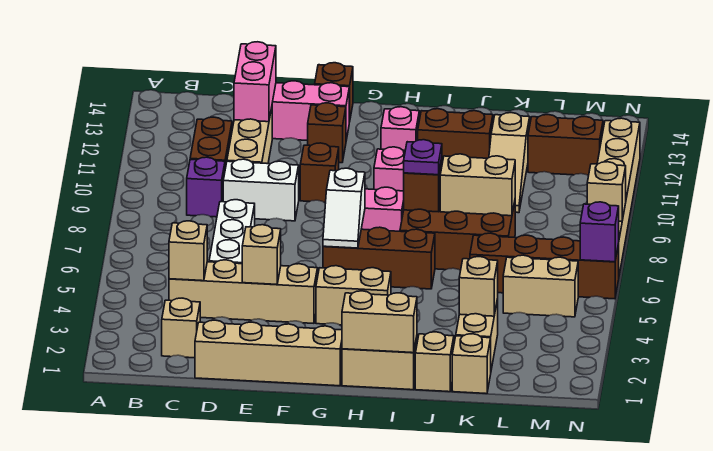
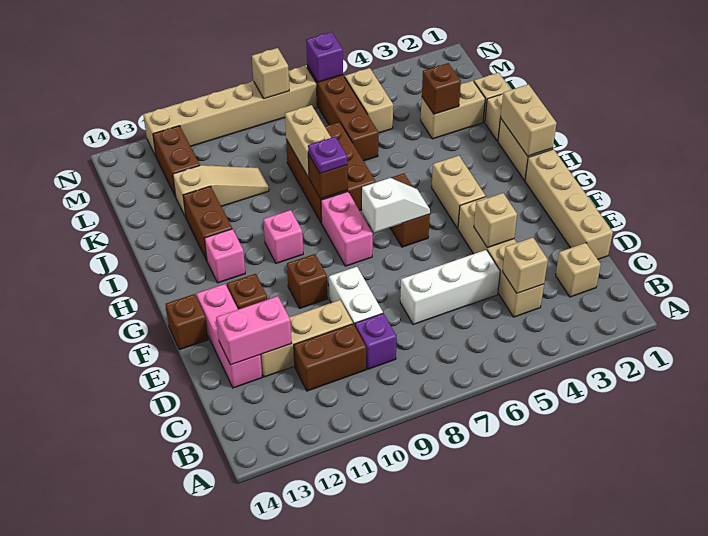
brown 1x3 brick [323,227,435,289] -> brown 1x2 brick [390,173,430,247]
tan 1x1 brick [459,257,498,316] -> brown 1x1 brick [422,63,461,114]

